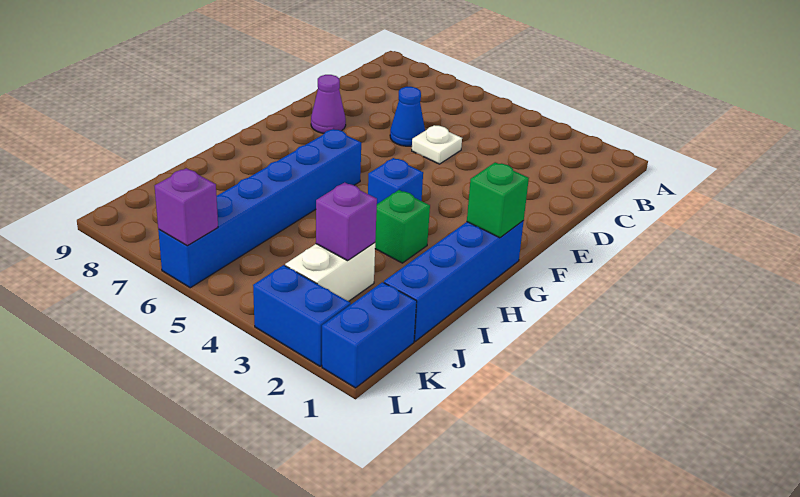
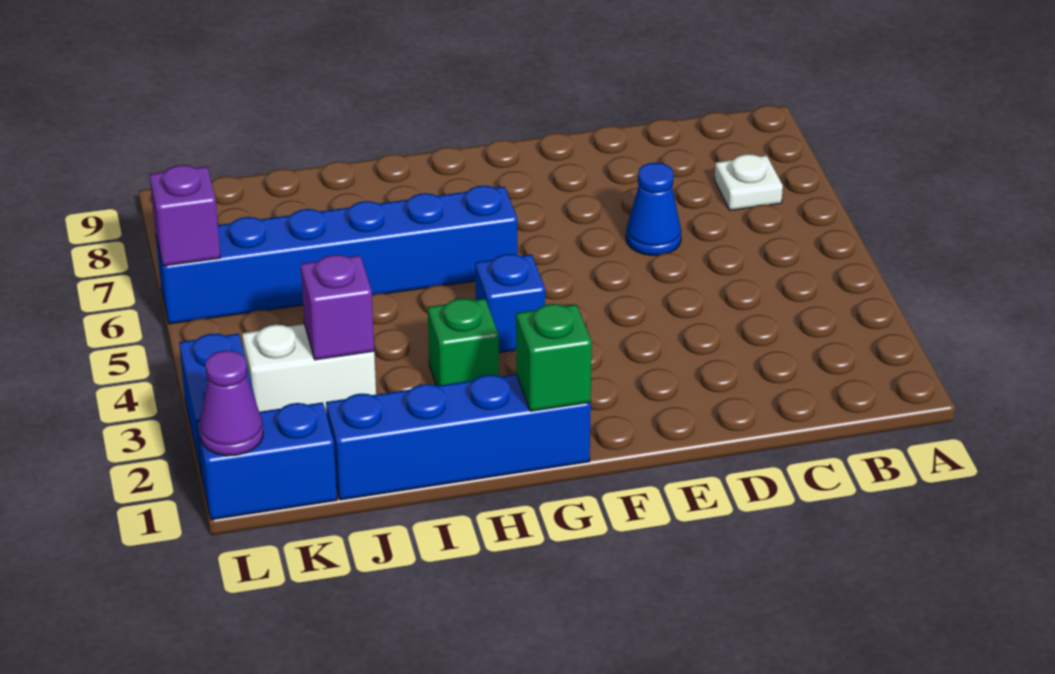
white 1x1 plate [412,125,462,164] -> white 1x1 plate moved to [714,154,783,210]
purple 1x1 cone [311,75,346,133] -> purple 1x1 cone moved to [200,350,263,456]

